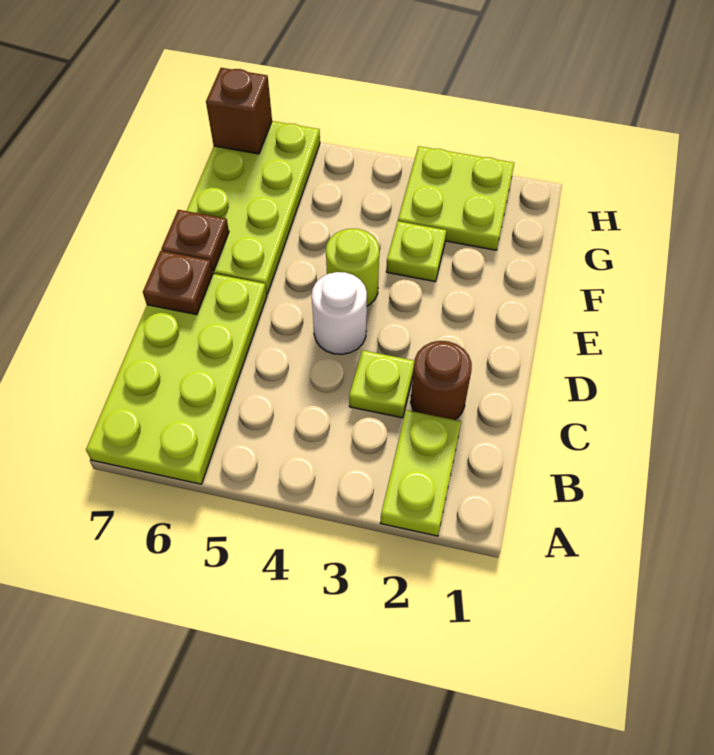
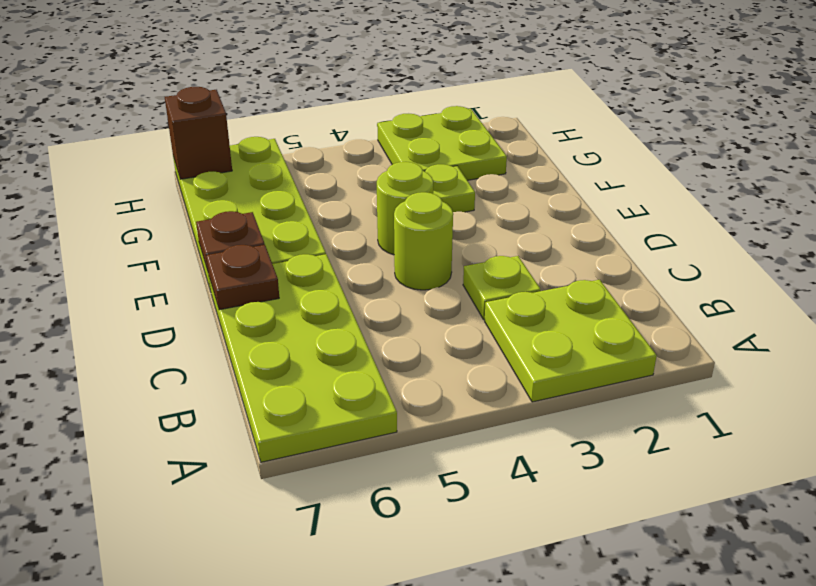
lime 1x2 plate [381,410,461,536] -> lime 2x2 plate [485,280,657,402]
brown 1x1 round brick [411,341,472,420] -> none
white 1x1 round brick [312,272,367,354] -> lime 1x1 round brick [394,192,453,290]

